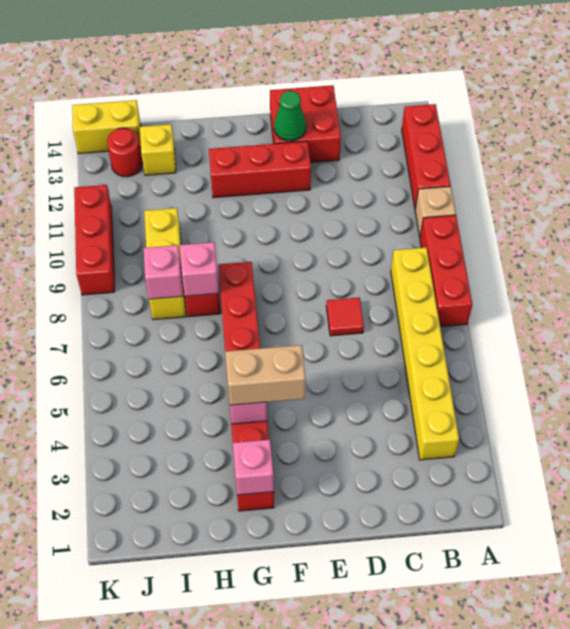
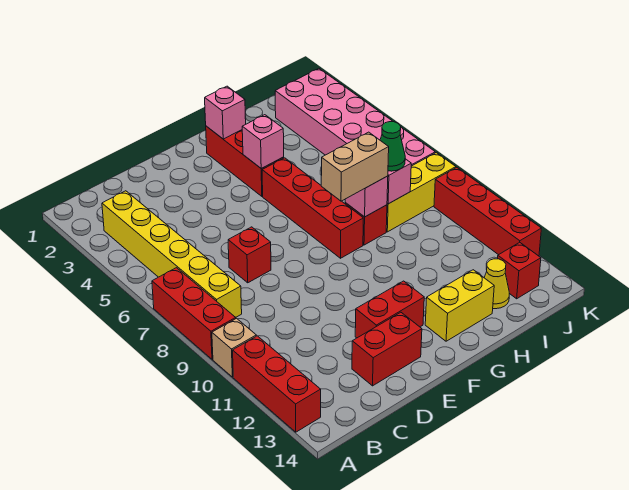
red 1x1 tile [326,297,364,336] -> red 1x1 brick [228,227,271,283]
red 2x2 brick [270,85,341,163] -> red 1x2 brick [352,312,422,386]
red 1x3 brick [209,141,311,198] -> red 1x2 brick [355,281,424,338]
green 1x1 cone [274,91,306,141] -> green 1x1 cone moved to [380,122,405,171]
tan 1x2 brick [225,345,306,405] -> tan 1x2 brick moved to [321,132,389,201]
yellow 1x3 brick [144,208,186,320] -> yellow 1x3 brick turned to [386,153,456,232]
yellow 1x1 brick [140,124,176,175] -> yellow 1x1 cone [484,259,509,309]
none -> pink 2x6 brick [275,69,435,166]
red 1x1 round brick [107,128,143,177] -> red 1x1 brick [498,242,541,299]
yellow 1x2 brick [72,100,141,154] -> yellow 1x2 brick moved to [425,270,494,341]
red 1x3 brick [74,185,115,295] -> red 1x4 brick [434,168,541,256]

